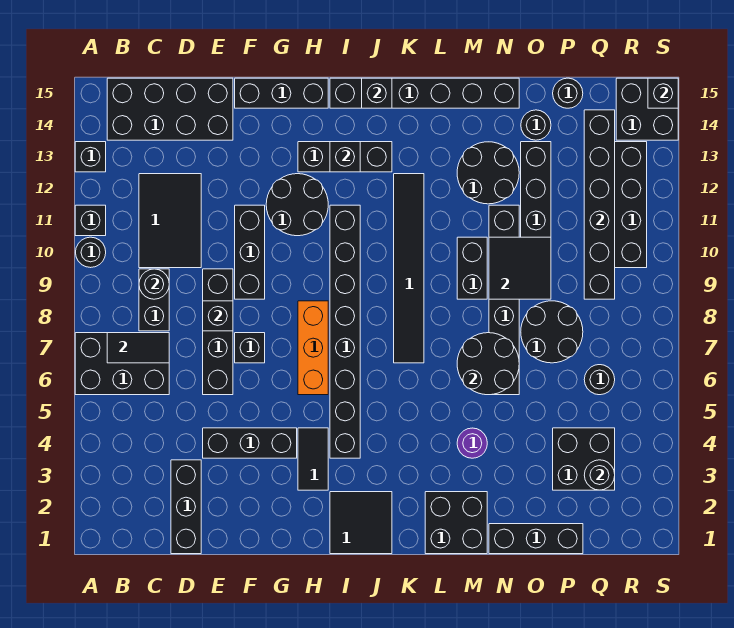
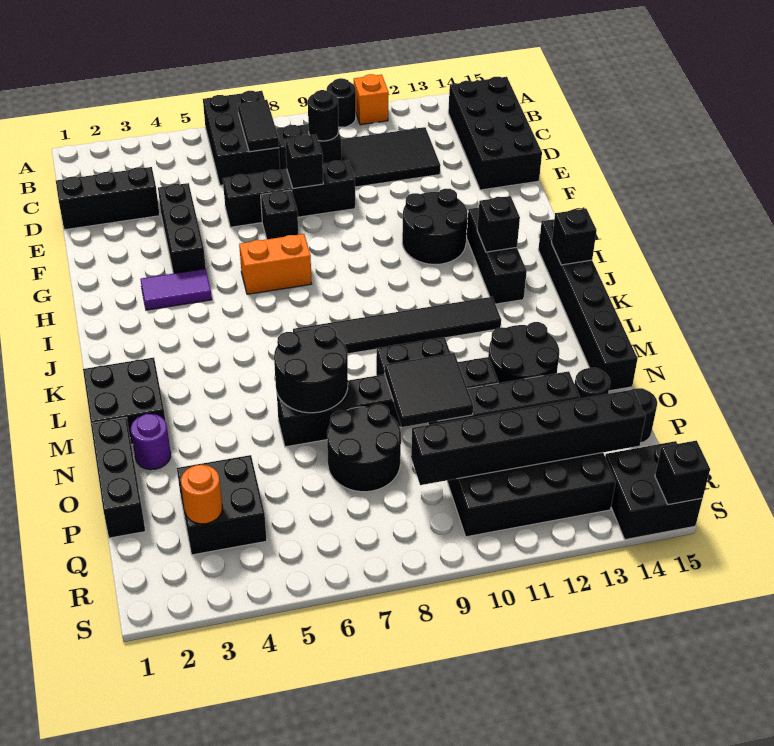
black 1x1 brick [75,205,106,236] -> orange 1x1 brick [354,74,389,125]
black 1x1 brick [75,142,106,172] -> none
black 1x3 brick [235,205,265,299] -> none
black 1x3 brick [235,78,328,108] -> none
black 1x2 tile [298,428,328,490] -> purple 1x2 tile [140,269,212,310]
orange 1x3 brick [298,301,328,395] -> orange 1x2 brick [239,234,312,294]
black 2x2 tile [330,492,392,554] -> none
black 1x8 brick [330,205,360,458] -> none
purple 1x1 round brick [457,428,487,458] -> purple 1x1 round brick moved to [131,414,171,470]
black 1x1 round brick [584,460,615,490] -> orange 1x1 round brick [181,465,222,524]
black 1x1 round brick [584,365,615,395] -> none

